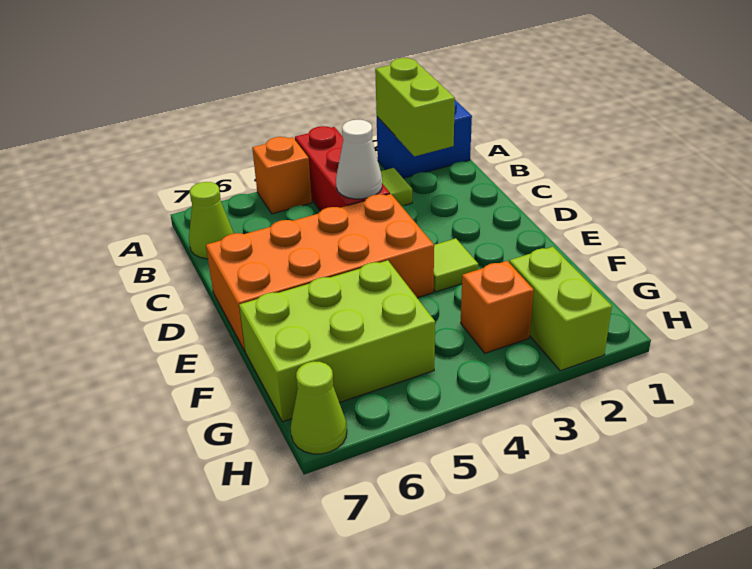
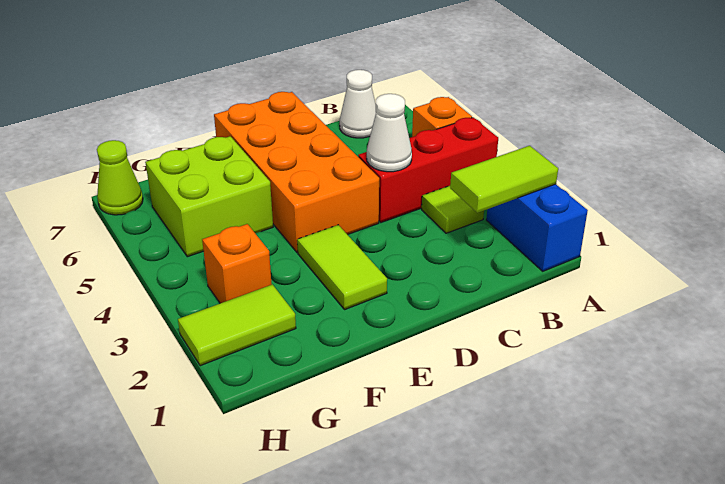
lime 1x2 brick [375,58,455,156] -> lime 1x2 tile [450,146,558,213]
lime 1x1 cone [189,182,234,259] -> white 1x1 cone [340,70,376,138]
lime 1x1 tile [433,238,478,292] -> lime 1x2 tile [297,225,387,310]
lime 2x3 brick [239,260,435,422] -> lime 2x2 brick [145,136,273,257]
lime 1x2 brick [509,247,612,371] -> lime 1x2 tile [178,284,296,366]

